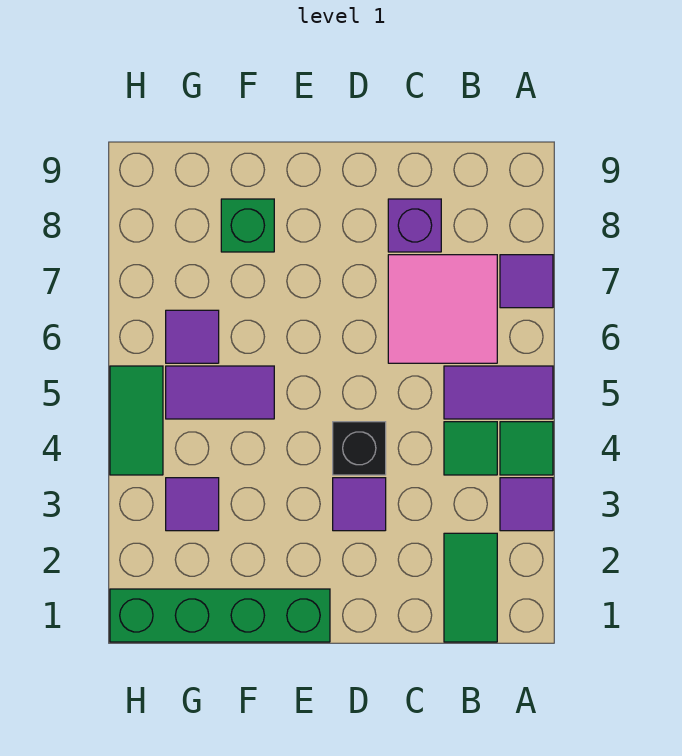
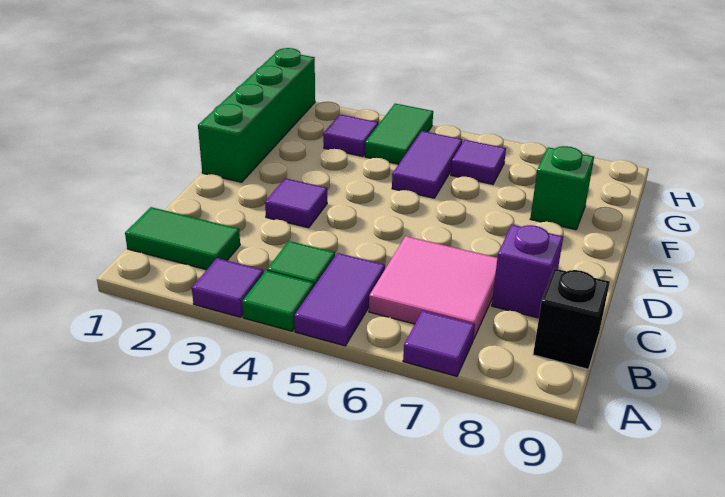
black 1x1 brick [333,422,386,475] -> black 1x1 brick moved to [533,268,610,369]
green 1x2 tile [110,366,163,475] -> green 1x2 tile turned to [365,104,433,164]

